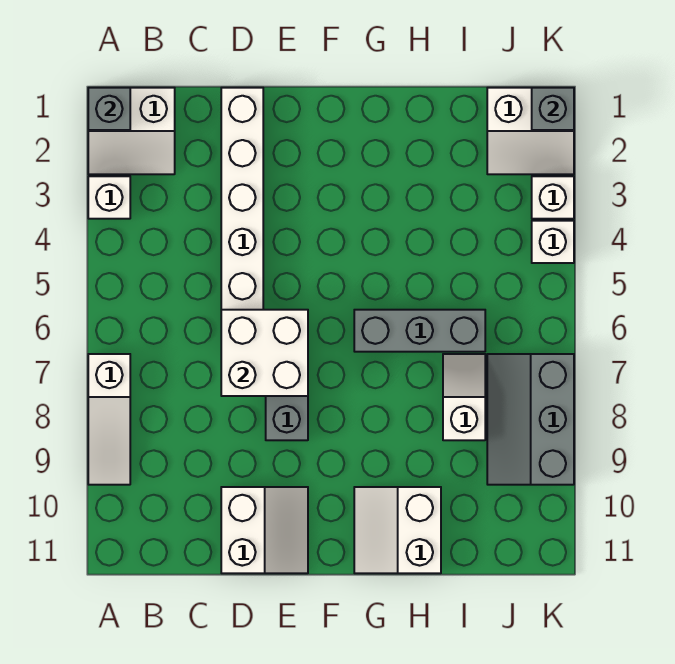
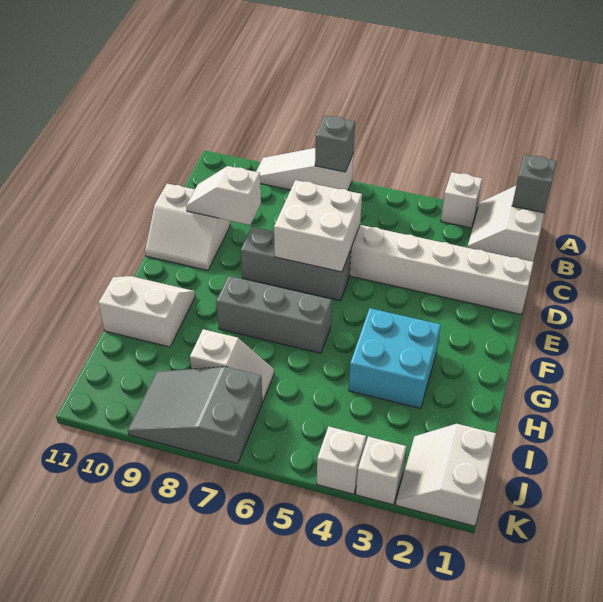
none -> white 1x2 slope [186,166,261,225]
none -> cyan 2x2 brick [349,308,441,408]
grey 1x3 brick [354,310,485,352] -> grey 1x3 brick turned to [217,276,332,353]
grey 2x3 slope [487,354,574,485] -> grey 2x3 slope turned to [128,367,262,464]
grey 1x1 brick [532,88,574,130] -> grey 1x1 brick moved to [315,116,355,172]

